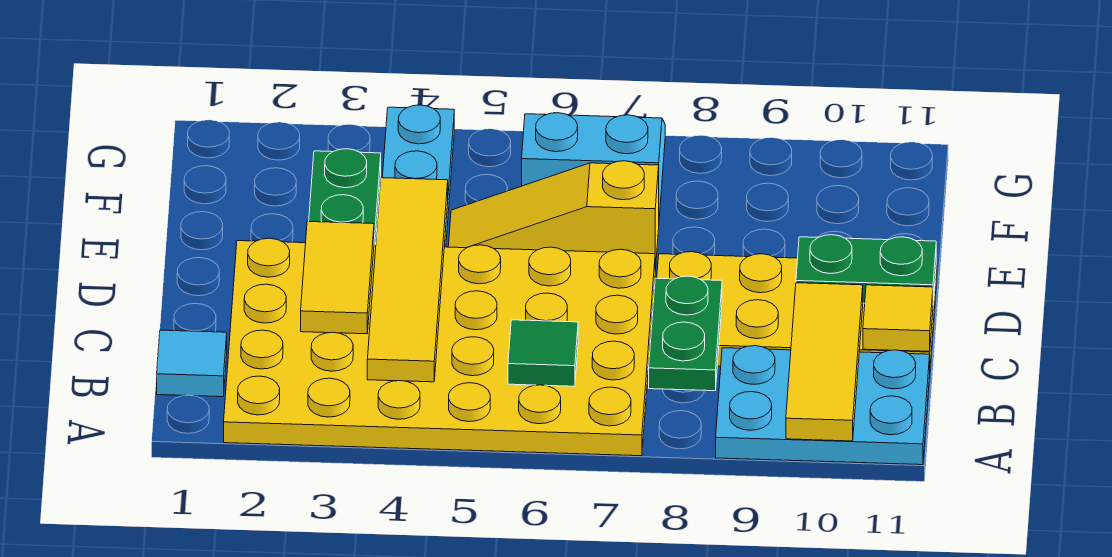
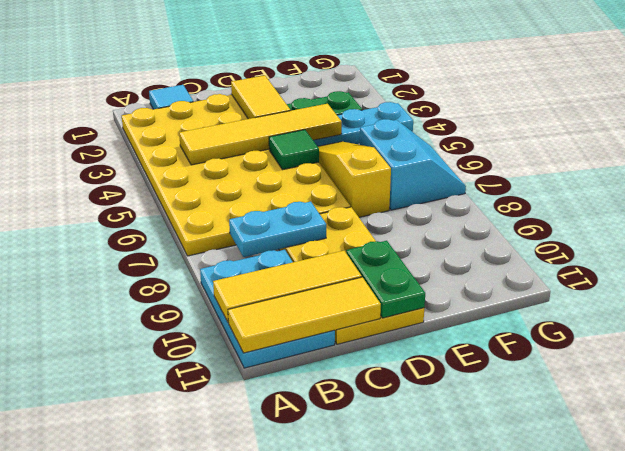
green 1x1 tile [508,320,578,386] -> green 1x1 tile moved to [269,130,319,170]
green 1x2 plate [649,276,722,391] -> cyan 1x2 plate [229,202,326,257]
yellow 1x2 tile [301,221,374,334] -> yellow 1x2 tile turned to [231,75,291,119]
yellow 1x1 tile [863,285,933,351] -> yellow 1x3 tile [228,277,381,353]

